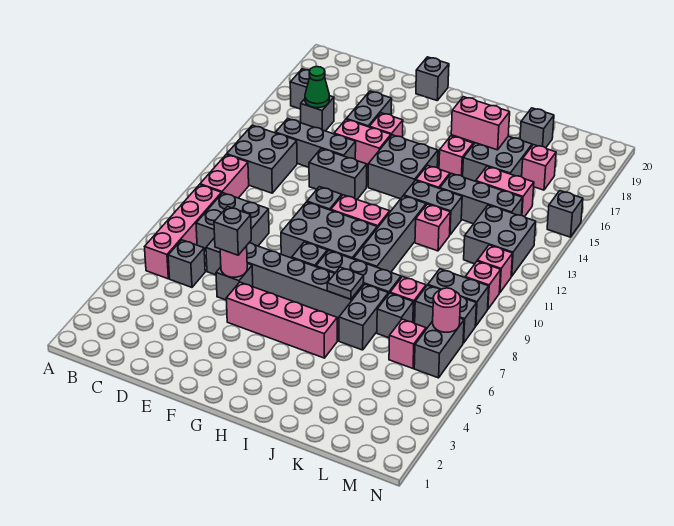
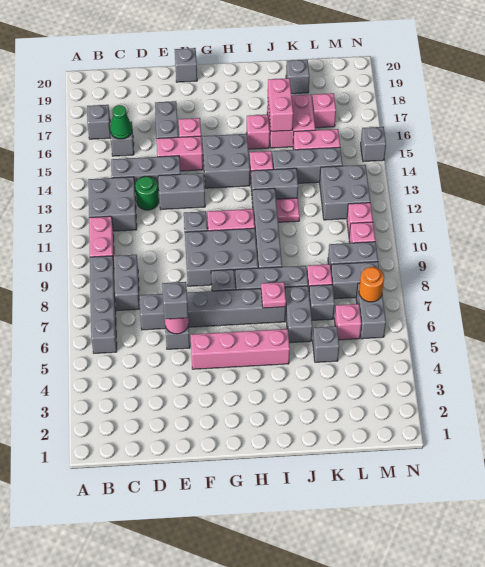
pink 1x4 brick [145,185,222,279] -> grey 1x4 brick [90,256,117,353]
grey 1x1 brick [168,240,205,287] -> grey 1x1 brick moved to [313,326,339,362]
grey 2x2 brick [196,193,269,250] -> grey 1x2 brick [114,255,140,311]
none -> green 1x1 round brick [135,176,159,210]
grey 1x1 plate [327,267,364,299] -> pink 1x1 plate [261,282,286,308]
pink 1x2 brick [451,97,510,150] -> pink 1x2 brick turned to [268,78,293,131]
pink 1x1 brick [415,204,450,251] -> pink 1x1 plate [276,198,300,222]
grey 2x2 brick [463,136,532,181] -> pink 2x2 brick [267,94,315,148]
pink 1x1 round brick [433,288,461,332] -> orange 1x1 round brick [359,267,384,302]

